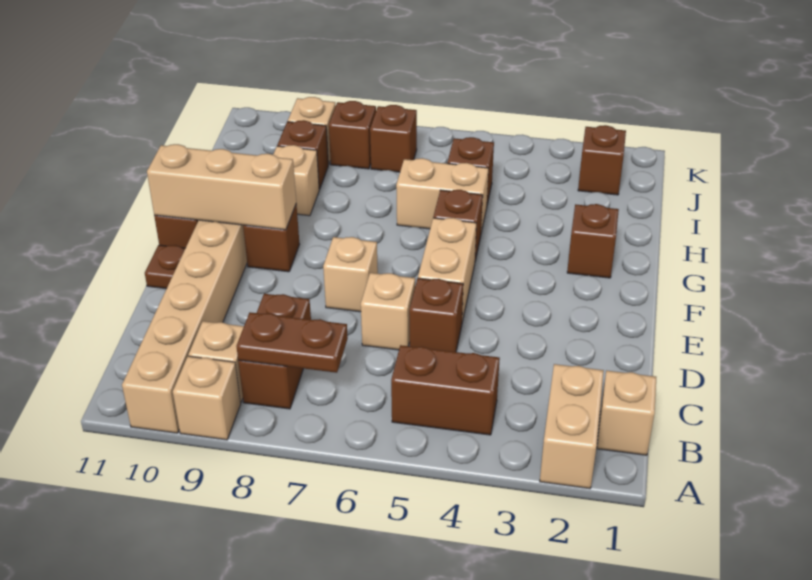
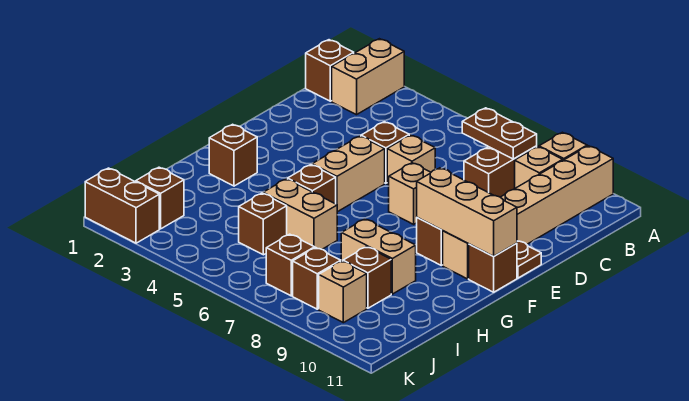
tan 1x1 brick [597,371,656,455] -> brown 1x1 brick [306,40,354,101]
brown 1x2 brick [391,345,500,435] -> brown 1x2 brick moved to [85,168,159,243]
tan 1x1 brick [273,145,319,216] -> tan 1x2 brick [341,219,416,294]

